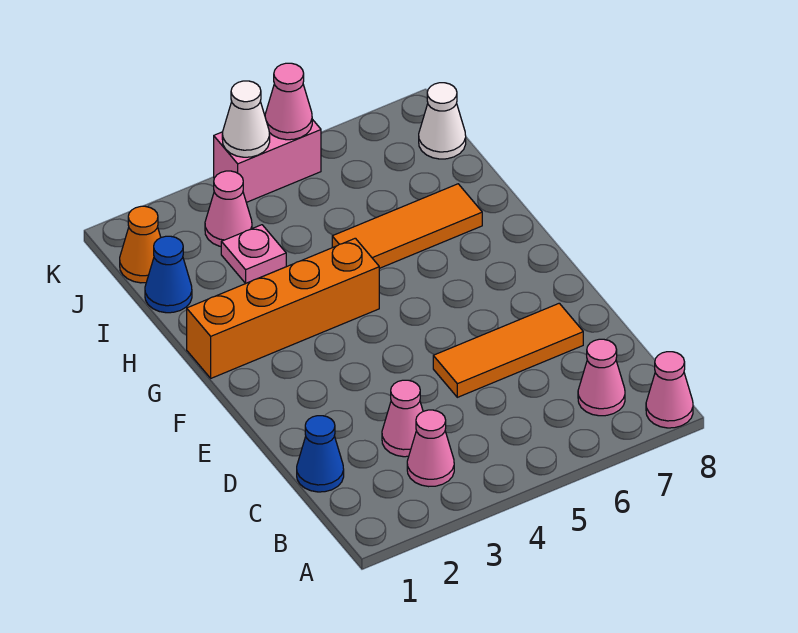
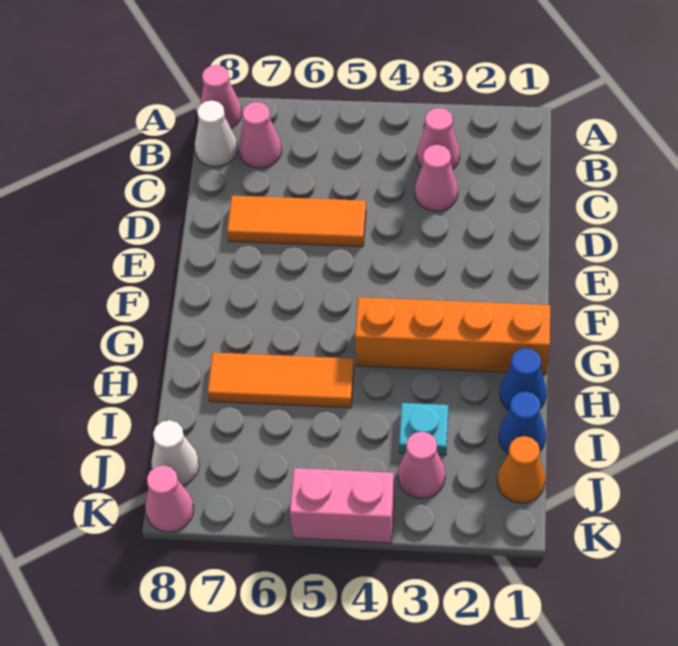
blue 1x1 cone [297,416,344,492] -> blue 1x1 cone moved to [500,348,547,410]
pink 1x1 plate [221,225,286,283] -> cyan 1x1 plate [399,403,448,455]
white 1x1 cone [222,81,270,157] -> white 1x1 cone moved to [195,101,237,167]
pink 1x1 cone [265,63,312,140] -> pink 1x1 cone moved to [146,465,194,532]

